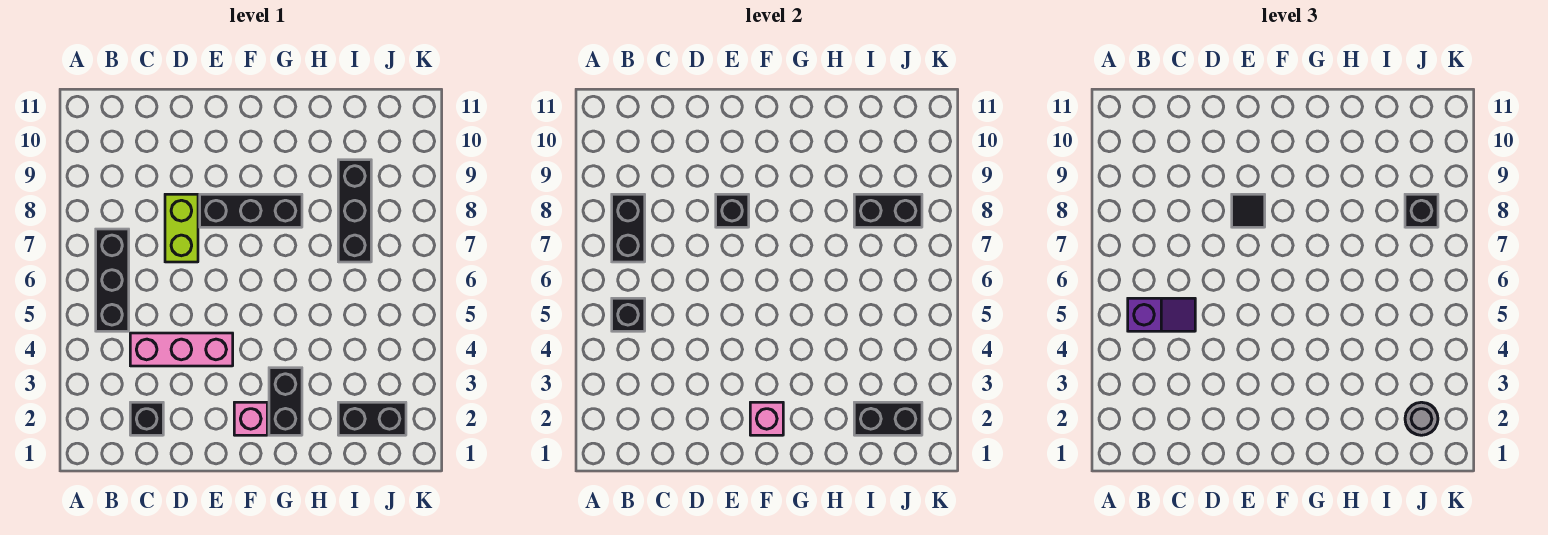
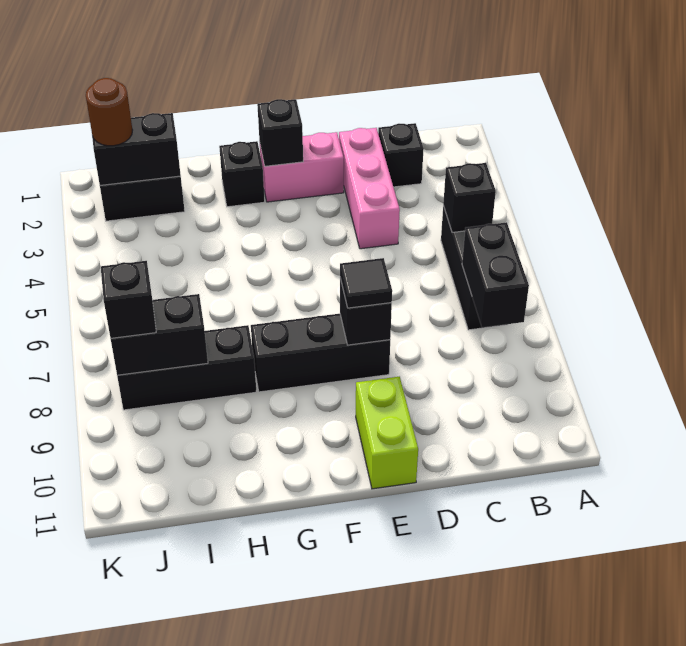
purple 1x2 slope [1128,298,1195,331] -> none
pink 1x3 brick [130,333,233,366] -> pink 1x3 brick turned to [339,128,400,249]
lime 1x2 brick [165,194,198,262] -> lime 1x2 brick moved to [356,377,418,489]
pink 1x1 brick [234,402,267,435] -> pink 1x2 brick [260,132,344,202]
pink 1x1 brick [750,402,783,435] -> black 1x1 brick [257,99,303,166]
black 1x2 brick [269,368,302,435] -> black 1x1 brick [219,141,265,207]
black 1x3 brick [338,160,371,262] -> black 1x3 brick turned to [117,325,256,410]
grey 1x1 round brick [1405,402,1438,435] -> brown 1x1 round brick [86,78,132,146]

